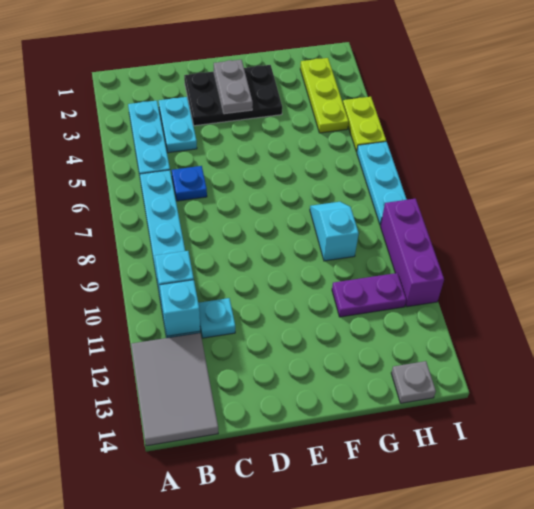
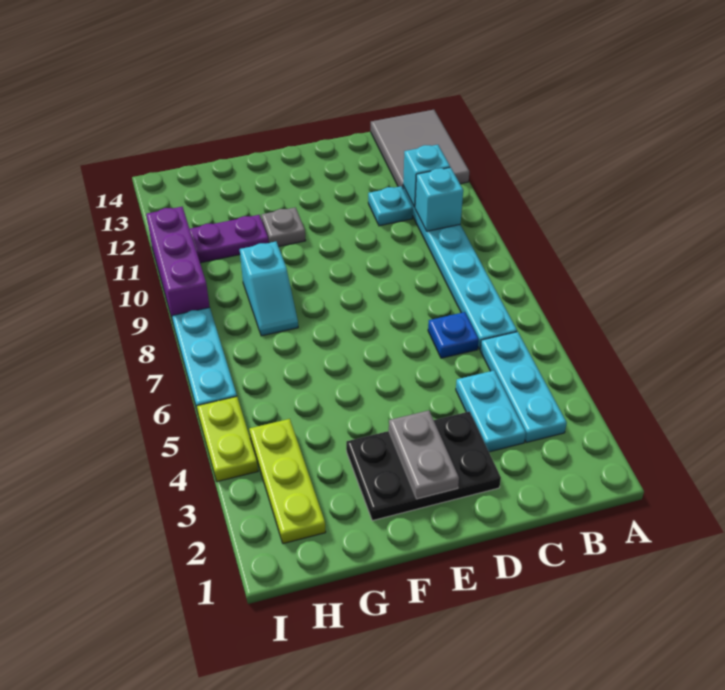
grey 1x1 plate [391,361,436,403] -> grey 1x1 plate moved to [261,207,306,247]

